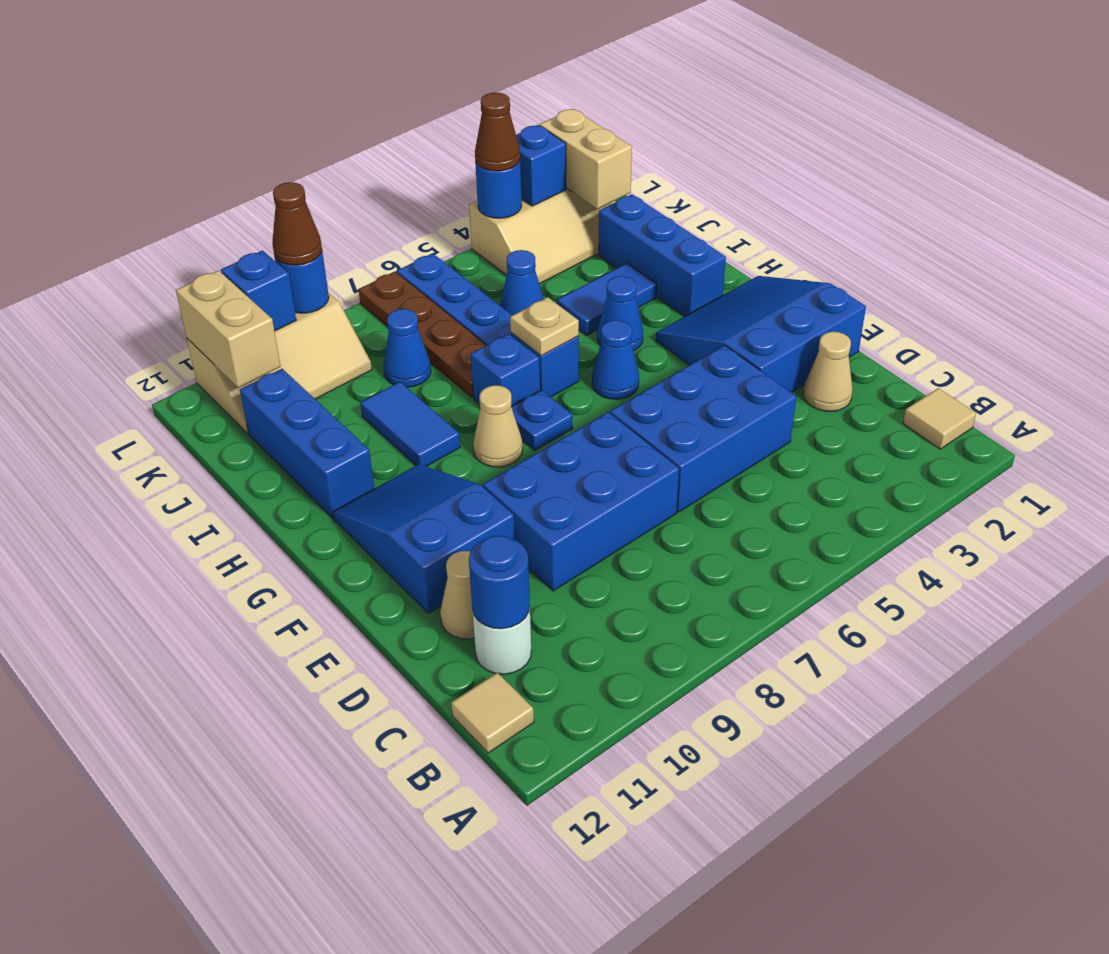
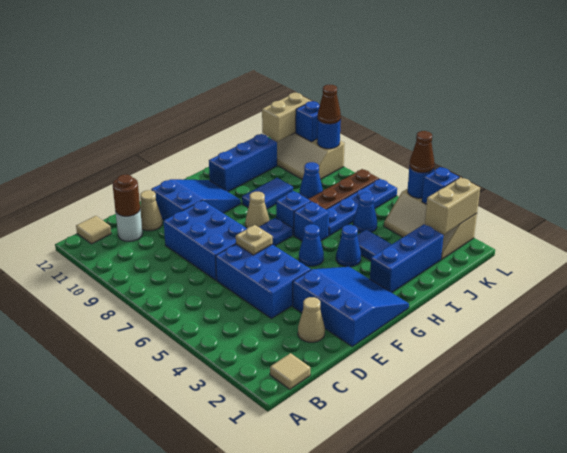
blue 1x1 round brick [469,536,530,629] -> brown 1x1 round brick [113,175,140,216]
tan 1x1 plate [510,297,579,356] -> tan 1x1 plate moved to [236,225,272,255]

